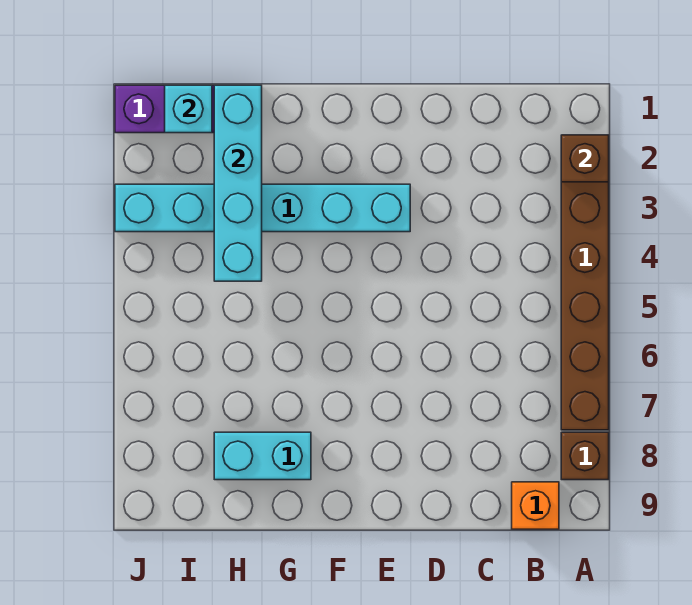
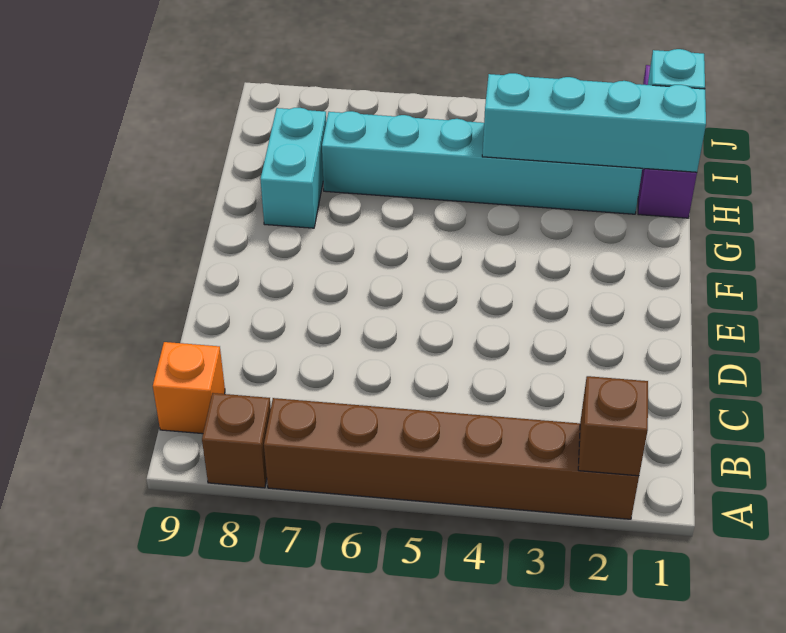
cyan 1x6 brick [115,184,410,232] -> cyan 1x6 brick turned to [322,111,642,214]

